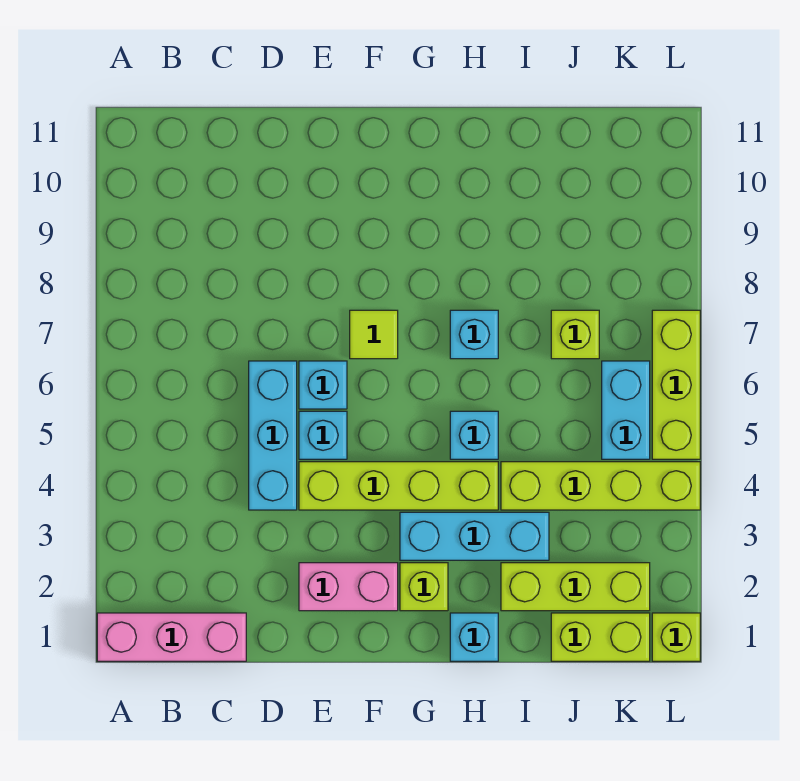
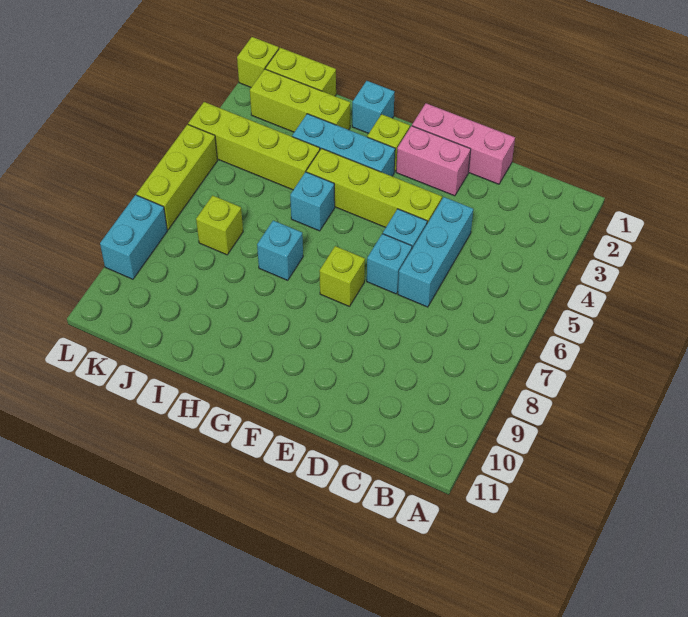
pink 1x3 brick [97,613,246,661] -> pink 1x3 brick moved to [412,103,515,184]
lime 1x1 tile [350,310,398,359] -> lime 1x1 brick [319,246,365,307]
cyan 1x2 brick [602,361,650,459] -> cyan 1x2 brick moved to [100,195,167,279]

